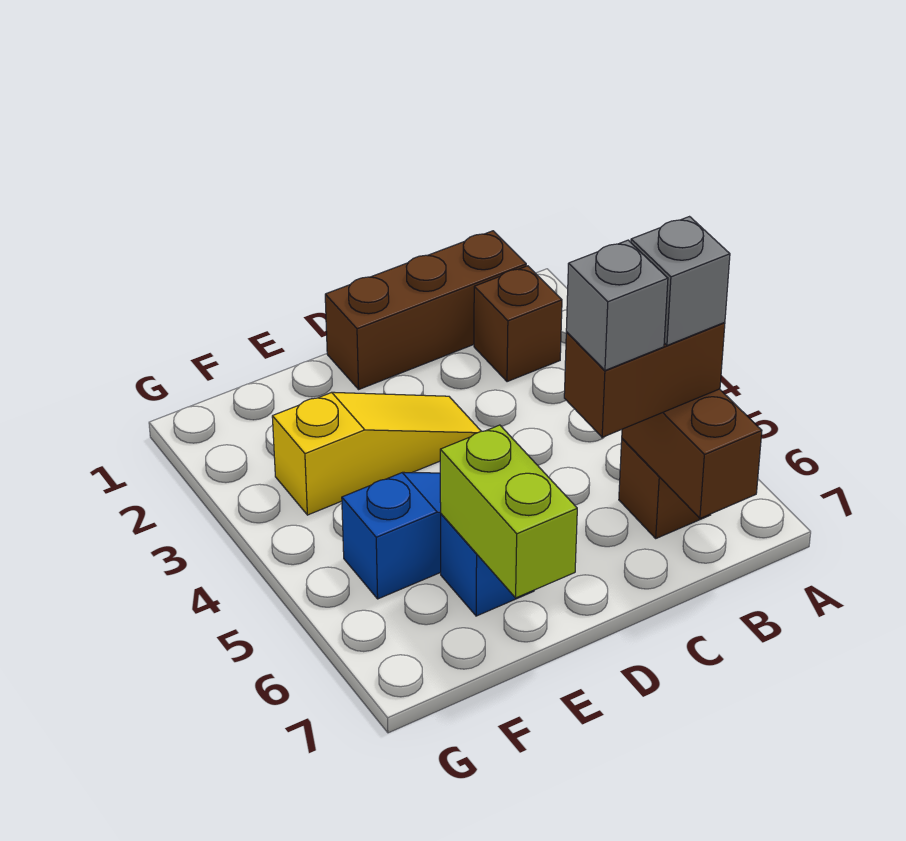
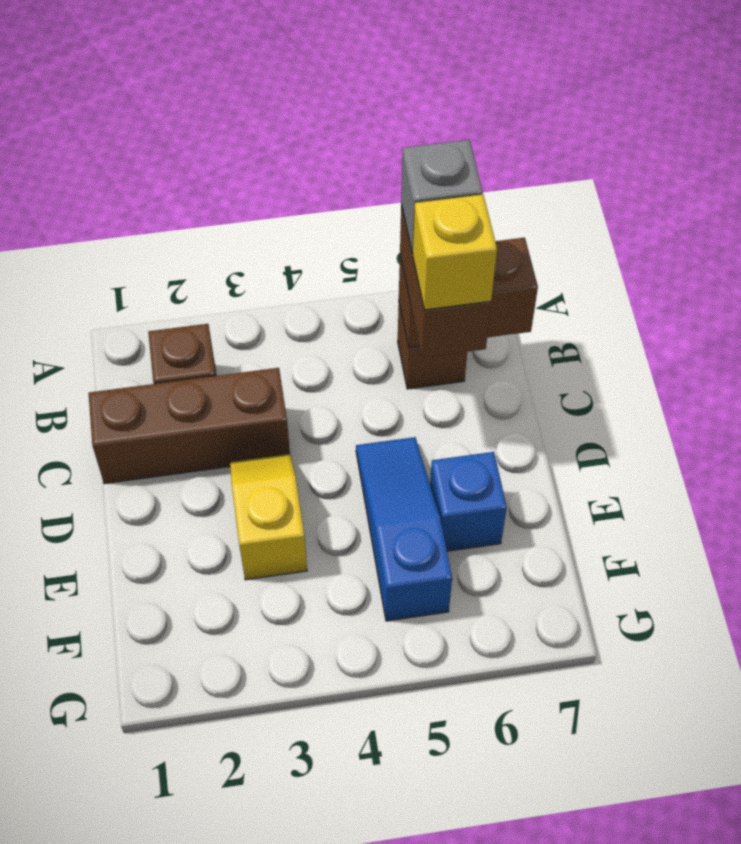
brown 1x3 brick [325,231,526,389] -> brown 1x3 brick turned to [89,368,290,484]
grey 1x1 brick [566,240,668,370] -> yellow 1x1 brick [413,195,497,310]
yellow 1x3 slope [272,392,481,515] -> yellow 1x2 slope [230,454,307,580]
lime 1x2 brick [440,425,577,598] -> none

